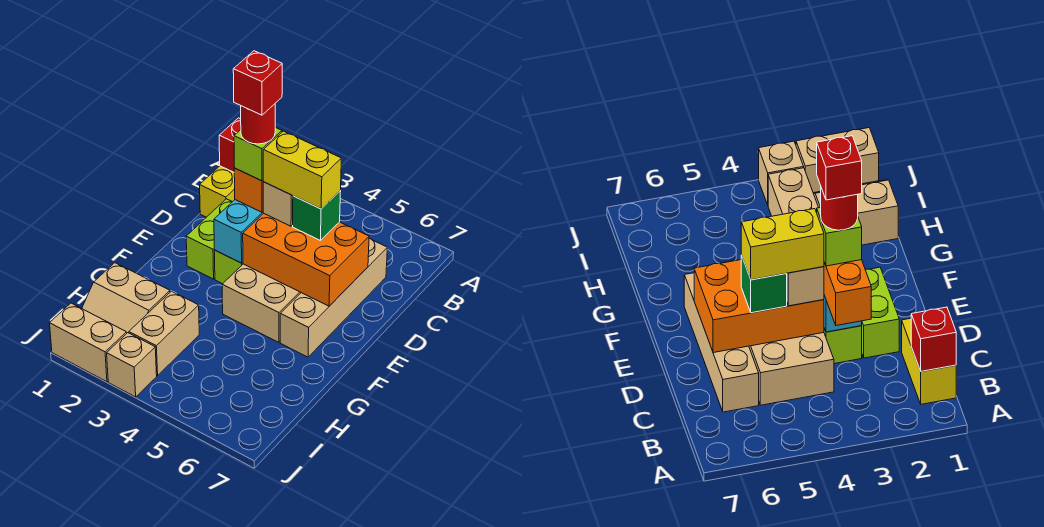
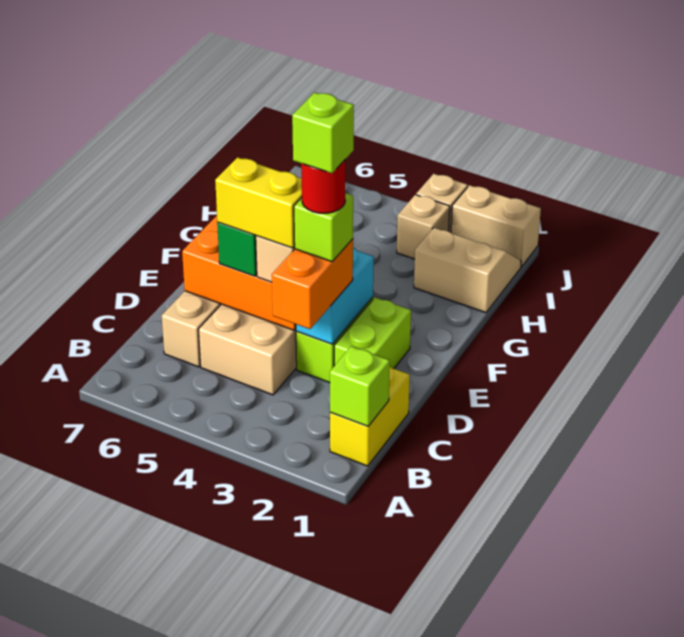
red 1x1 brick [219,118,241,172] -> lime 1x1 brick [330,346,390,426]
red 1x1 brick [233,51,282,115] -> lime 1x1 brick [292,92,354,173]
tan 1x2 brick [129,291,199,376] -> tan 1x1 brick [397,195,450,259]

